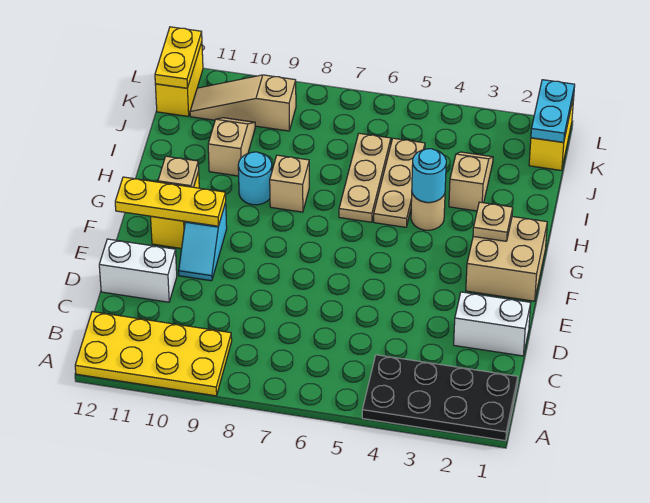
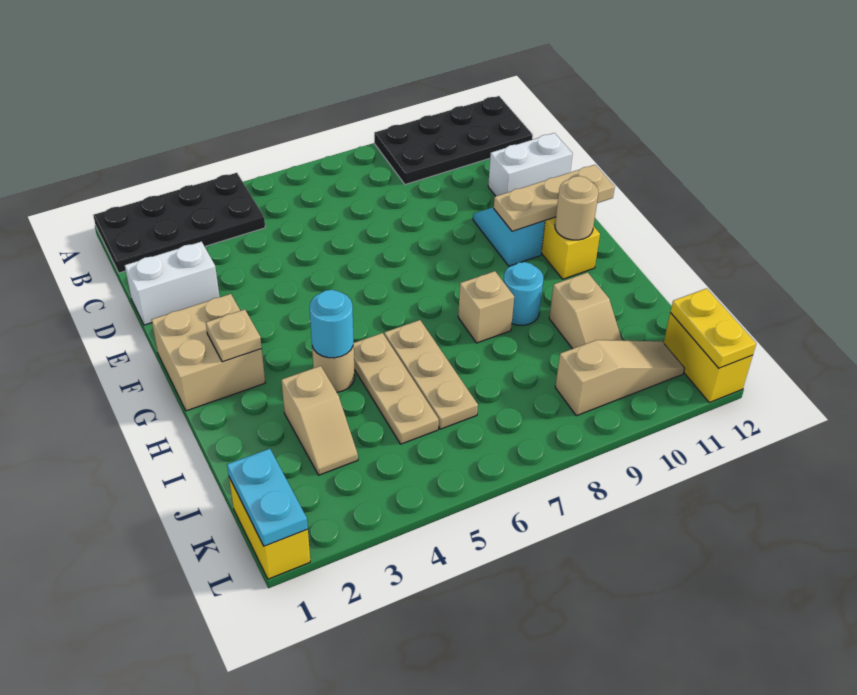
yellow 2x4 plate [75,312,232,396] -> black 2x4 plate [374,96,533,184]
yellow 1x3 plate [115,177,226,226] -> tan 1x3 plate [494,165,615,231]
tan 1x1 plate [158,156,199,187] -> tan 1x1 round brick [555,176,598,240]

